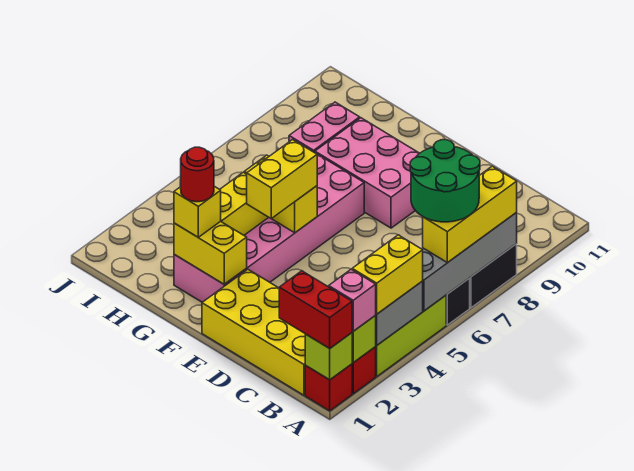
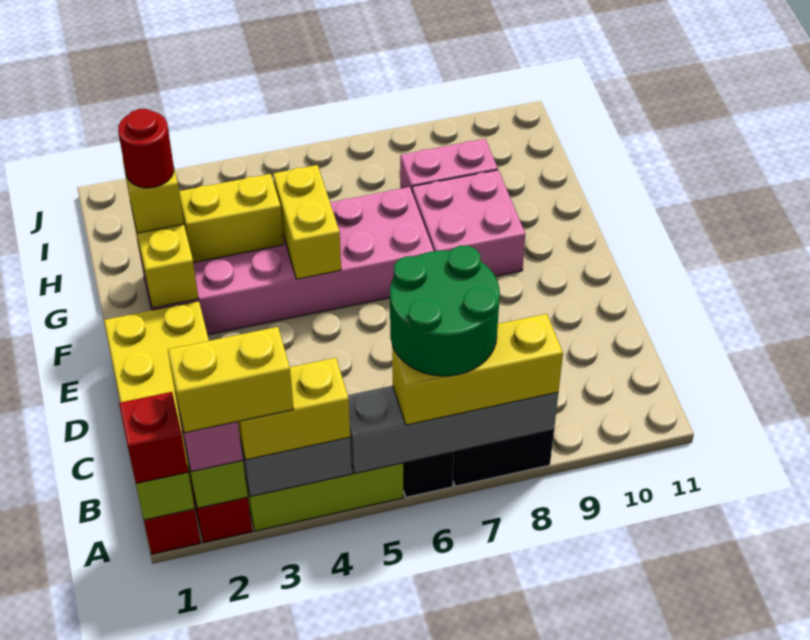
red 1x2 brick [279,271,352,348] -> red 1x1 brick [119,392,188,484]
pink 2x3 brick [315,118,420,228] -> pink 2x2 brick [412,170,525,276]
yellow 1x2 brick [247,140,317,219] -> yellow 1x2 brick moved to [168,327,293,433]

